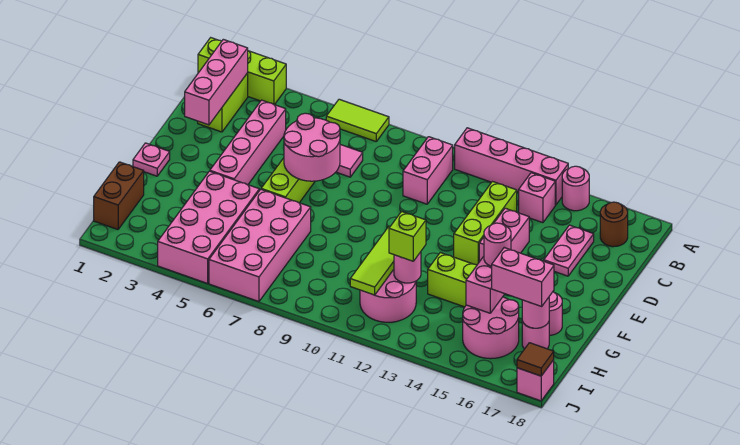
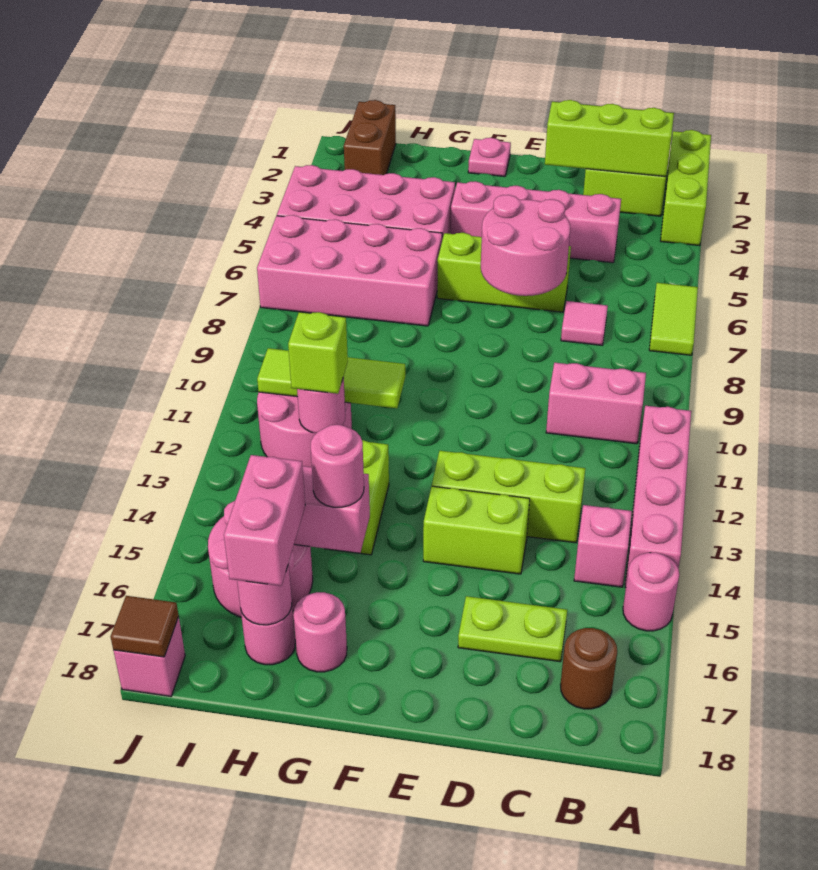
pink 1x3 brick [185,39,248,125] -> lime 1x3 brick [545,100,674,177]
pink 1x2 plate [544,225,594,276] -> lime 1x2 plate [458,596,567,662]
pink 1x2 brick [479,208,529,262] -> lime 1x2 brick [423,486,530,574]
brown 1x2 brick [94,162,144,230] -> brown 1x2 brick turned to [344,100,396,175]

